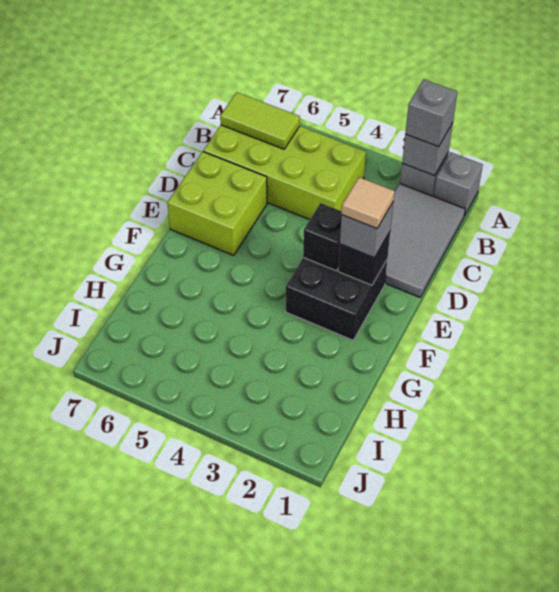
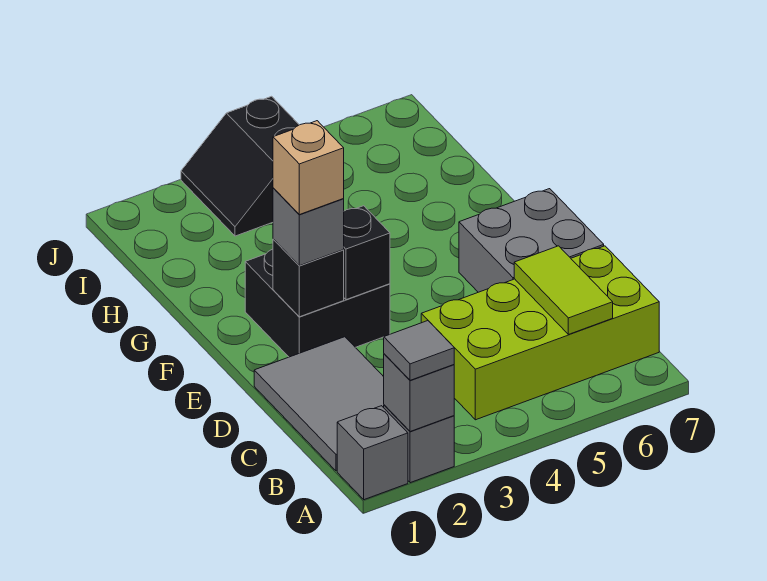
grey 1x1 brick [405,79,457,147] -> grey 1x1 tile [384,321,454,380]
lime 1x2 tile [220,92,300,149] -> lime 1x2 tile turned to [514,246,613,334]
lime 2x2 brick [167,152,267,255] -> grey 2x2 brick [459,189,604,292]
tan 1x1 tile [341,177,394,229] -> tan 1x1 brick [273,121,344,215]
none -> black 2x2 slope [181,96,299,236]

